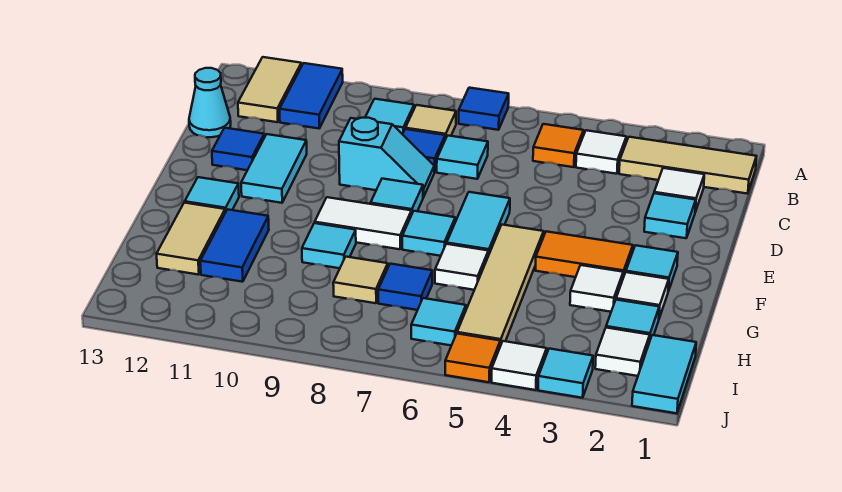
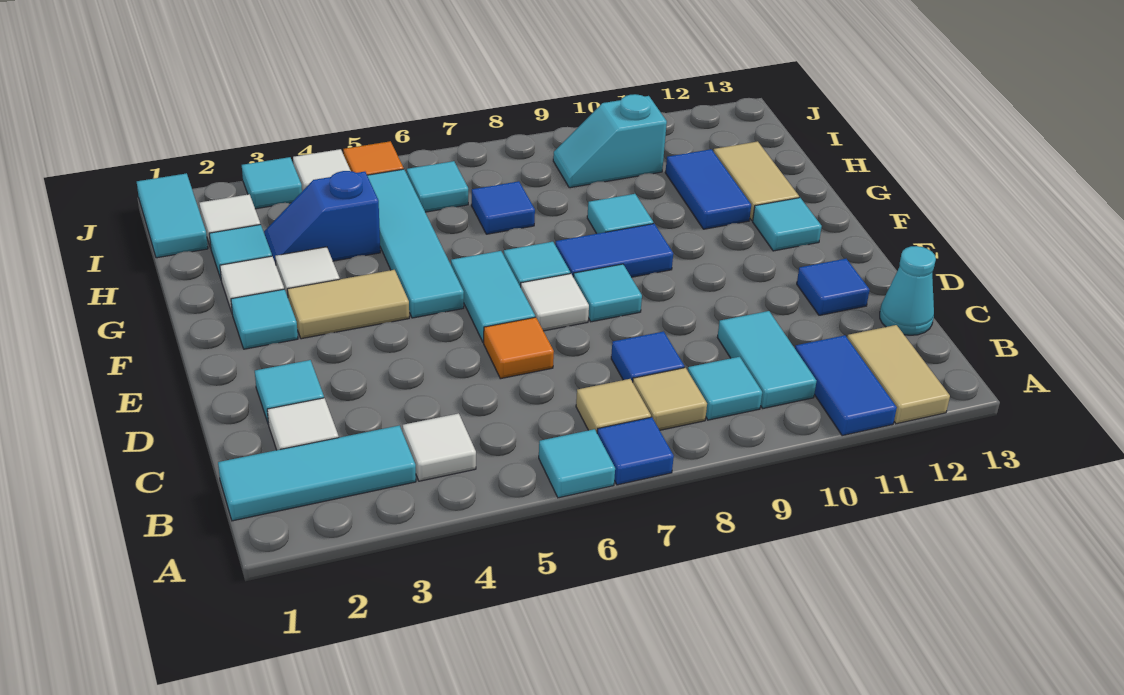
tan 1x3 tile [619,137,756,194] -> cyan 1x3 tile [218,425,416,521]
orange 1x1 tile [533,124,584,167] -> orange 1x1 tile moved to [484,317,554,379]
cyan 1x1 tile [437,135,488,179] -> cyan 1x1 tile moved to [539,429,615,498]
cyan 1x2 slope [339,118,434,197] -> cyan 1x2 slope moved to [553,94,667,188]
cyan 1x2 tile [241,134,307,203] -> cyan 1x2 tile moved to [717,311,816,408]
orange 1x2 tile [535,231,633,277] -> tan 1x2 tile [287,270,409,339]
tan 1x4 tile [457,225,544,346] -> cyan 1x4 tile [367,169,464,318]
white 1x2 tile [315,197,411,249] -> blue 1x2 tile [555,224,673,277]
white 1x1 tile [435,244,488,290] -> white 1x1 tile moved to [521,274,589,331]
none -> blue 1x2 slope [264,171,380,264]
tan 1x1 tile [333,257,388,303] -> tan 1x1 tile moved to [576,379,651,432]

